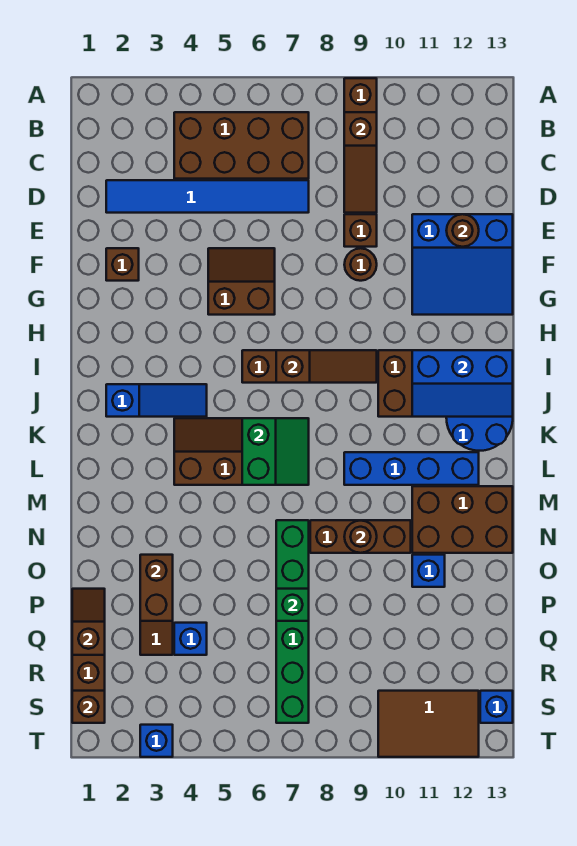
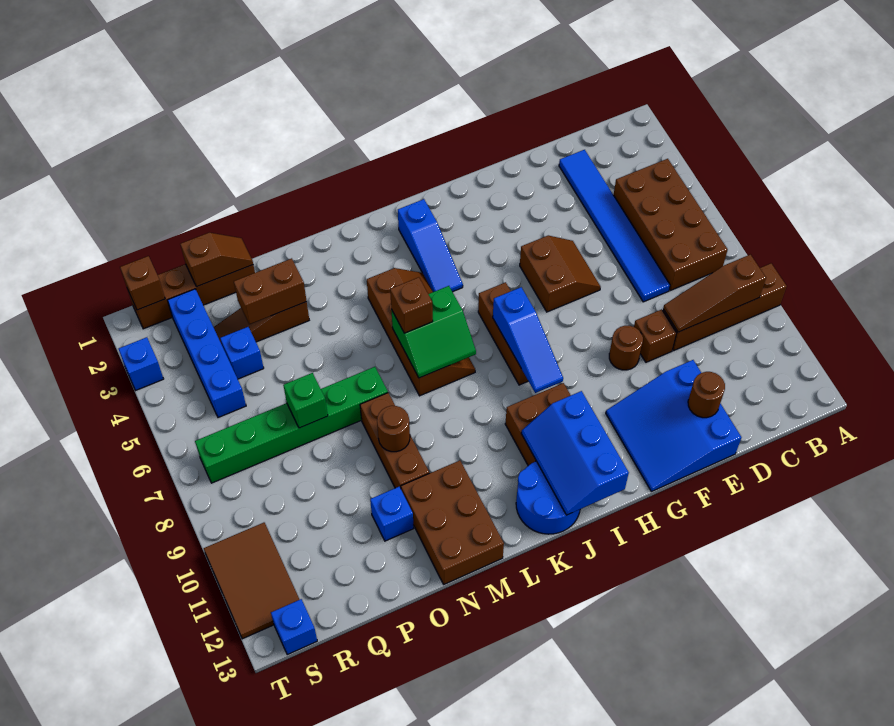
brown 1x1 brick [106,248,139,281] -> brown 1x1 brick moved to [390,277,433,333]
brown 1x3 slope [276,350,377,383] -> blue 1x3 slope [493,287,563,393]
blue 1x4 brick [344,452,479,485] -> blue 1x4 brick moved to [168,289,246,418]

